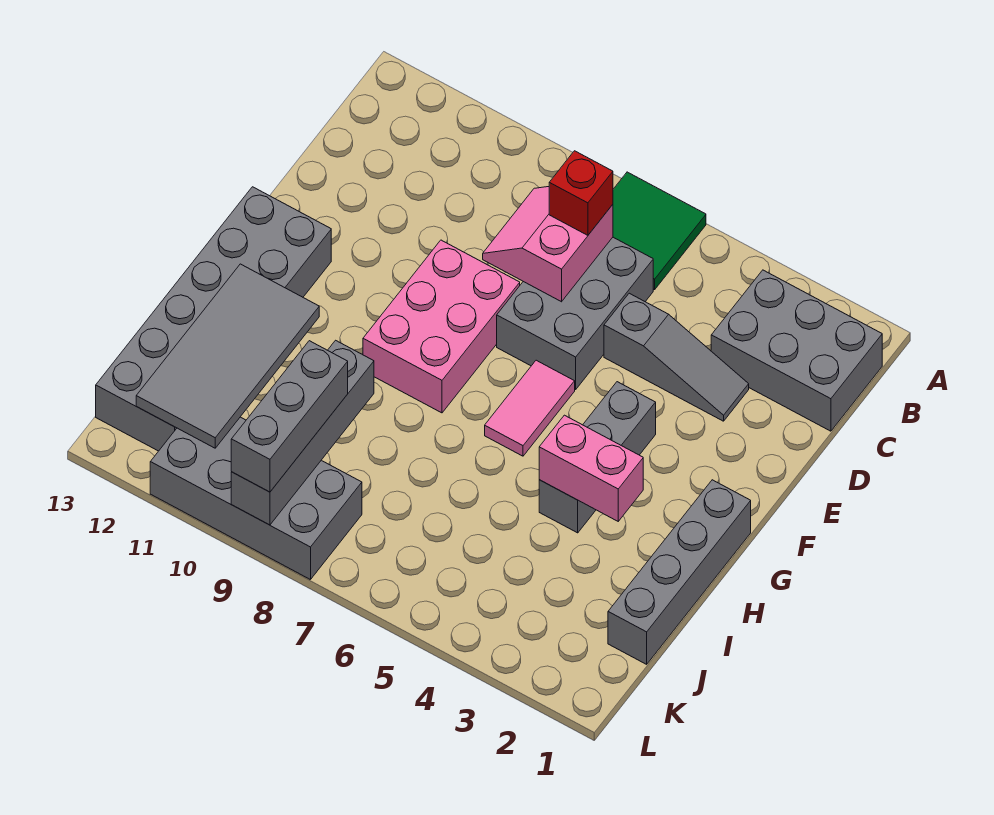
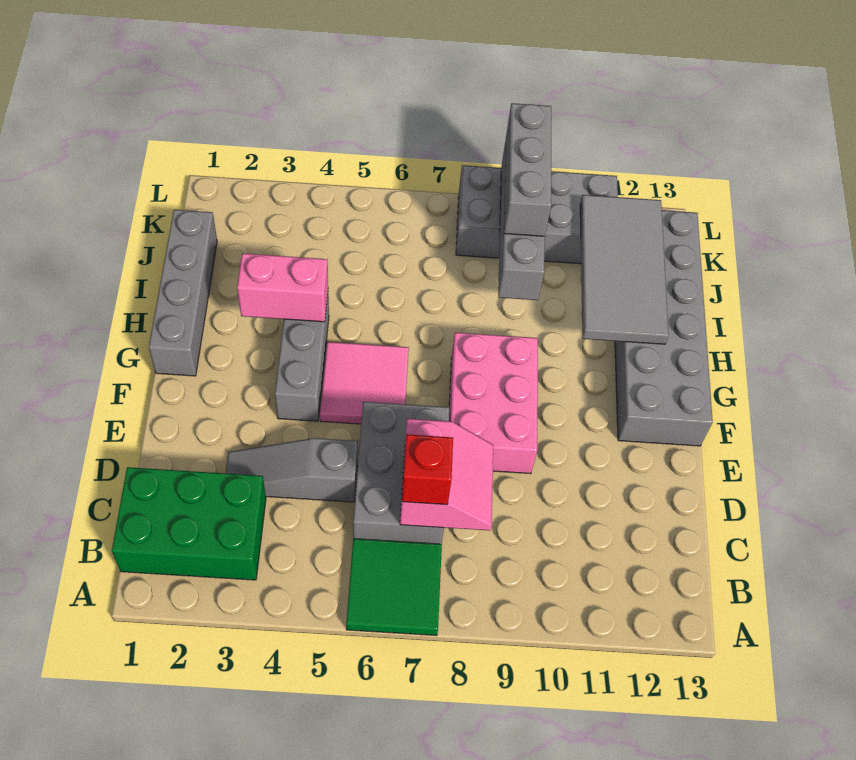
grey 2x3 brick [711,270,882,431] -> green 2x3 brick [112,467,266,580]
pink 1x2 tile [485,360,575,456] -> pink 2x2 tile [320,342,409,424]

